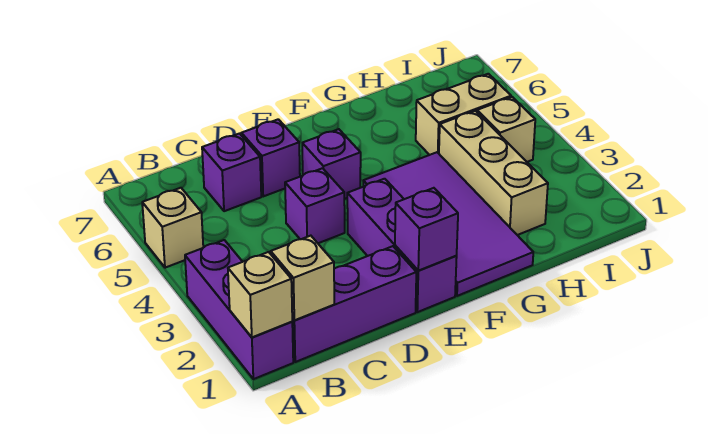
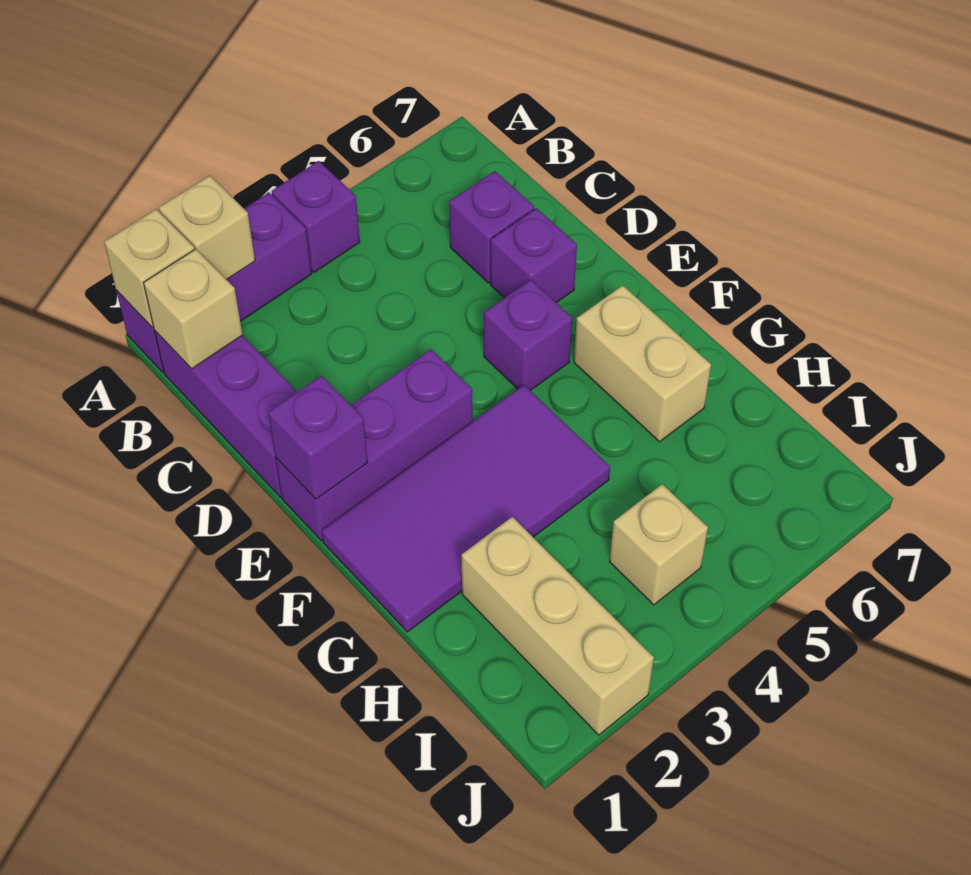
tan 1x1 brick [142,188,203,268] -> tan 1x1 brick moved to [159,175,255,280]
purple 1x1 brick [285,168,345,243] -> purple 1x1 brick moved to [272,161,360,272]
tan 1x3 brick [439,111,548,235] -> tan 1x3 brick turned to [462,517,654,735]
tan 1x2 brick [416,74,511,155] -> tan 1x2 brick moved to [574,285,711,442]

